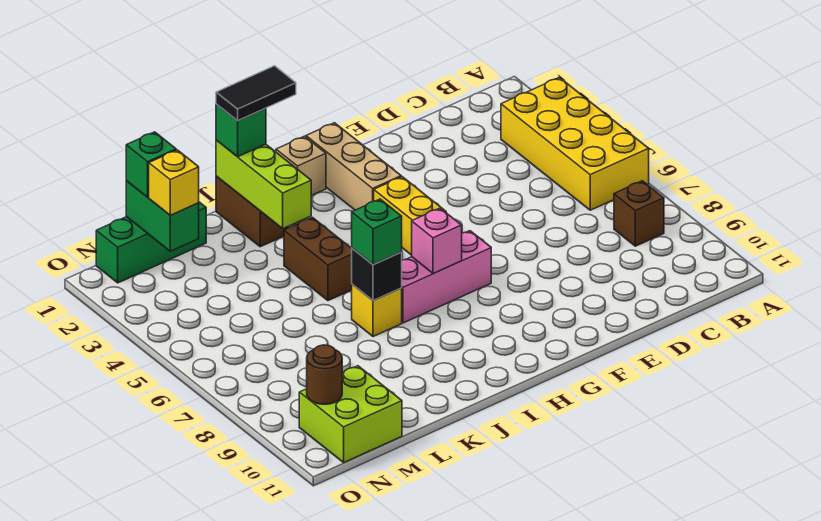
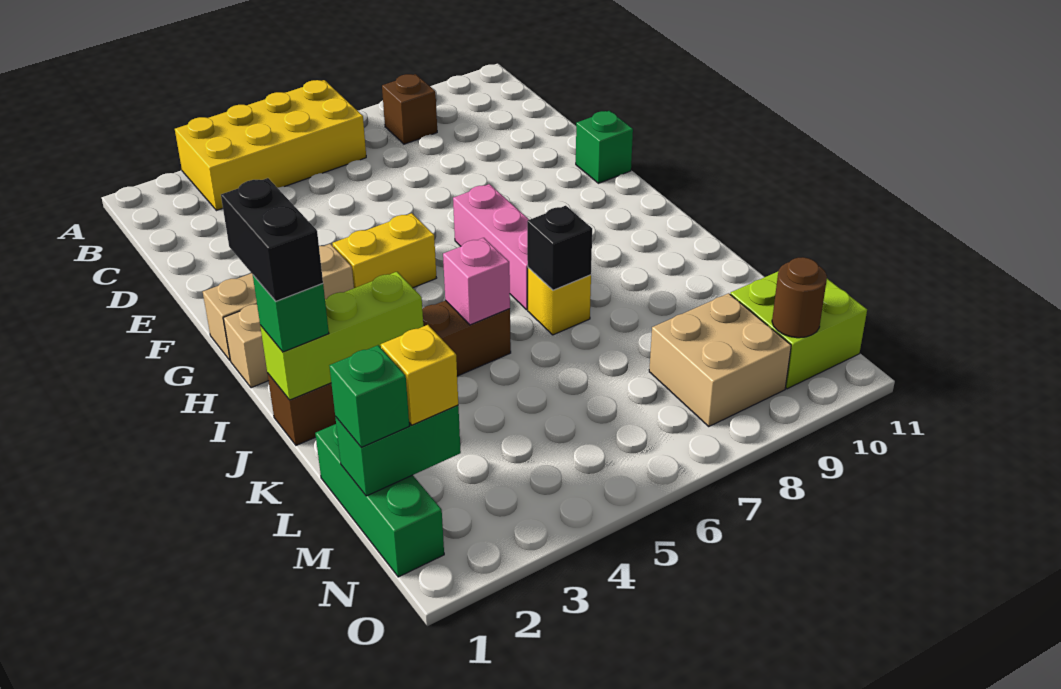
pink 1x1 brick [412,208,462,274] -> pink 1x1 brick moved to [443,238,510,325]
black 1x2 tile [216,66,296,121] -> black 1x2 brick [221,178,323,301]
green 1x1 brick [352,199,402,264] -> green 1x1 brick moved to [576,111,633,183]
none -> tan 2x2 brick [649,293,791,426]

